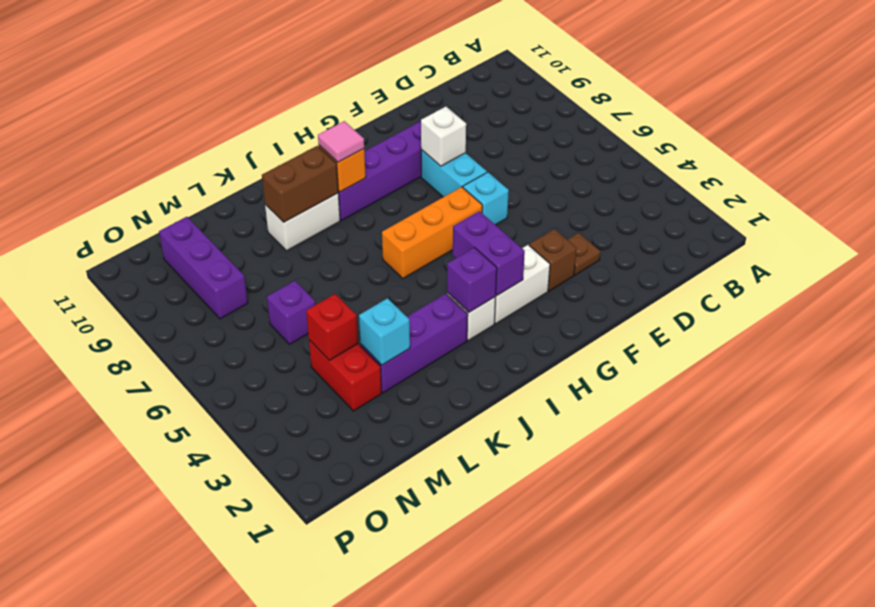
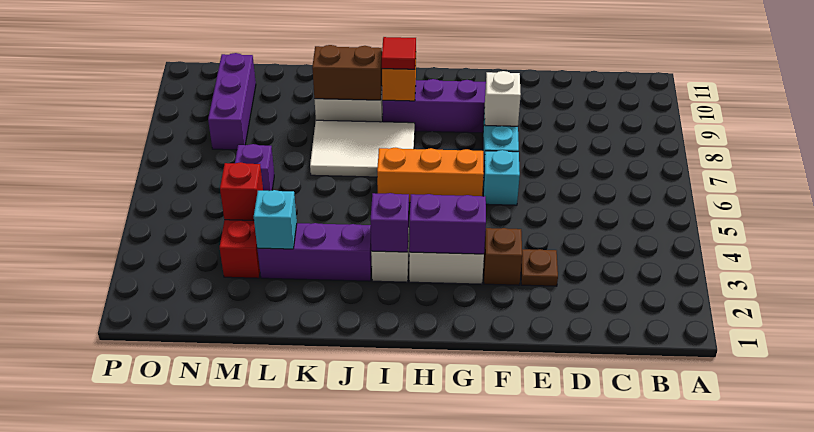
purple 1x2 brick [453,211,525,295] -> purple 1x2 brick turned to [409,194,486,254]
none -> white 2x3 tile [310,120,415,177]
pink 1x1 tile [318,121,364,162] -> red 1x1 tile [382,37,416,69]

